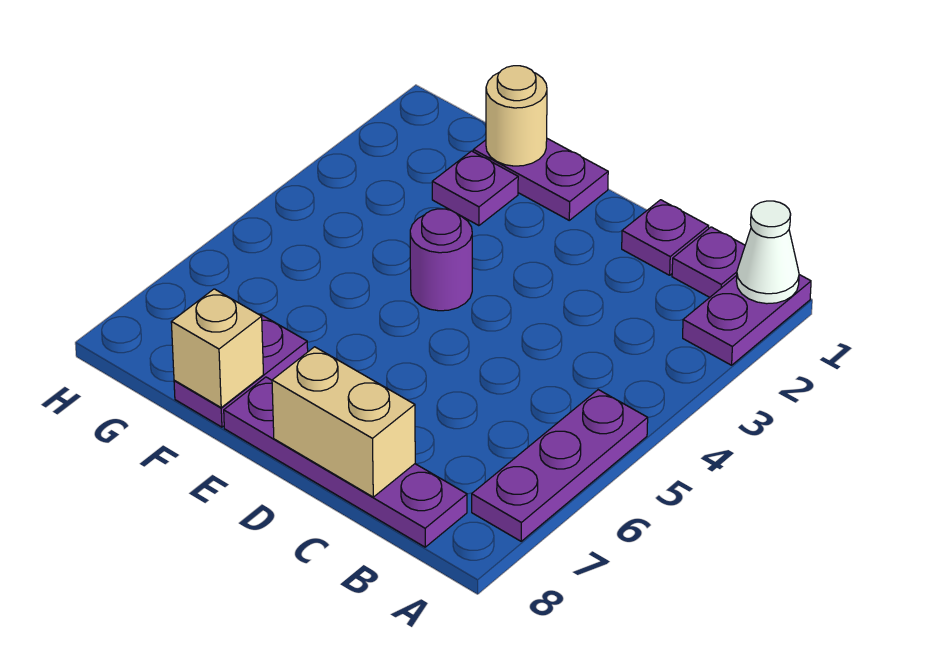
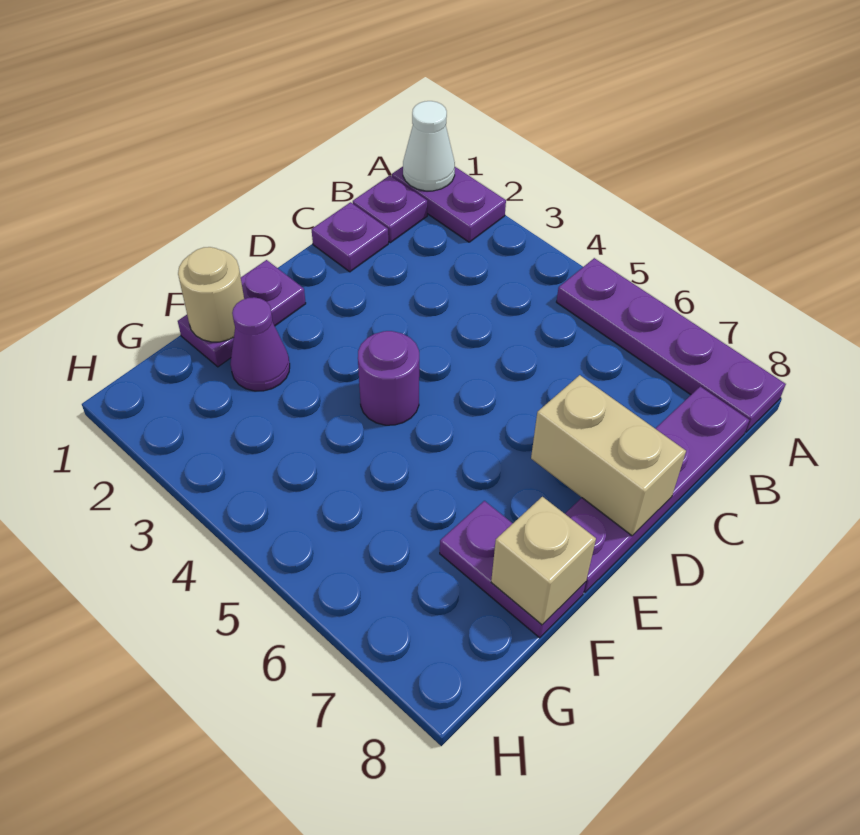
purple 1x3 plate [472,390,648,541] -> purple 1x4 plate [557,258,786,432]
tan 1x2 brick [272,347,415,497] -> tan 1x2 brick turned to [531,375,686,536]
purple 1x1 plate [432,151,518,226] -> purple 1x1 cone [230,297,290,391]

